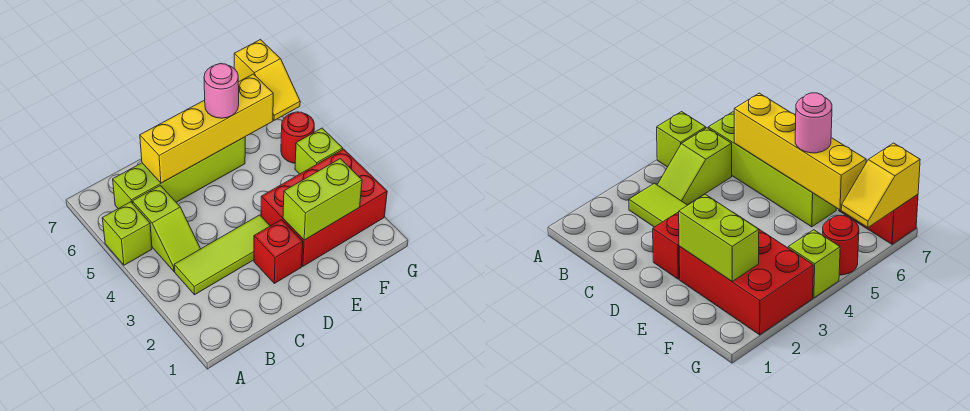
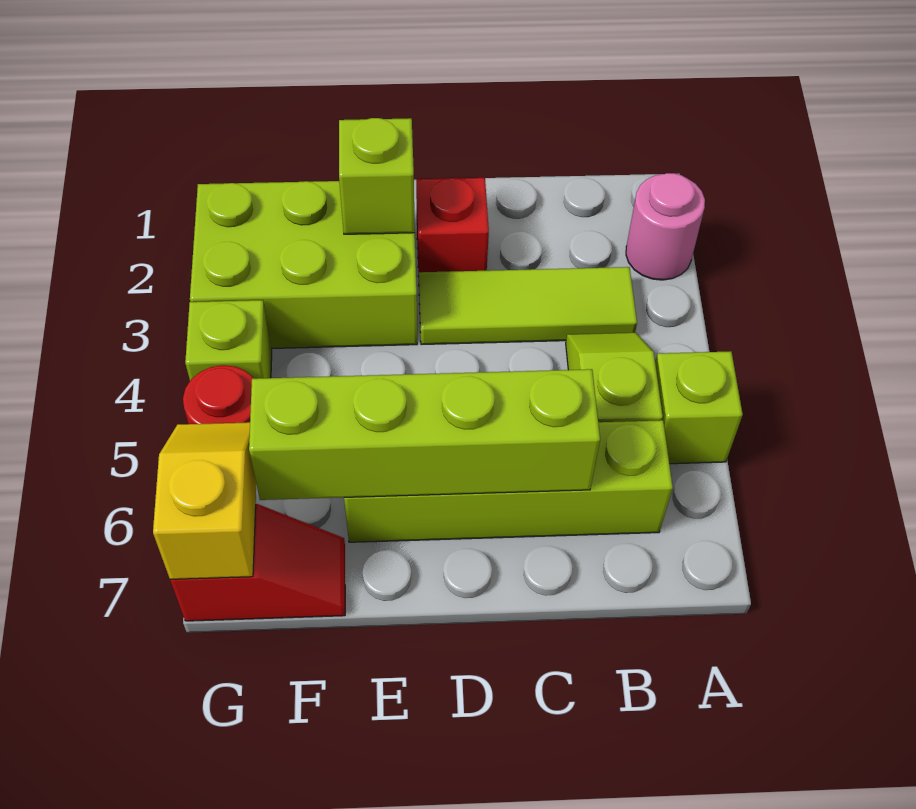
yellow 1x4 brick [140,74,273,183] -> lime 1x4 brick [249,369,600,500]
red 2x3 brick [261,149,387,266] -> lime 2x3 brick [190,181,417,348]
lime 1x2 brick [283,159,362,240] -> lime 1x1 brick [339,118,415,234]
pink 1x1 round brick [204,64,239,118] -> pink 1x1 round brick moved to [626,173,705,280]

